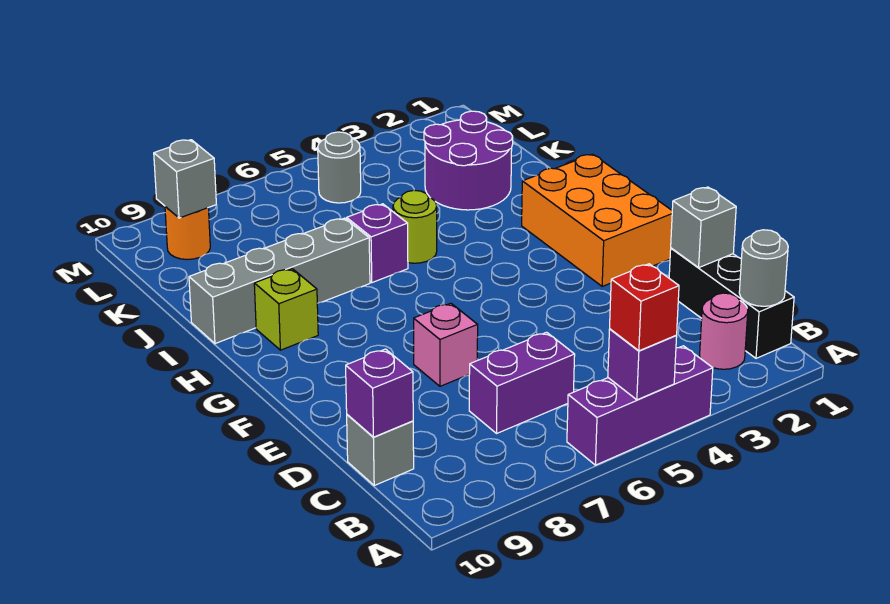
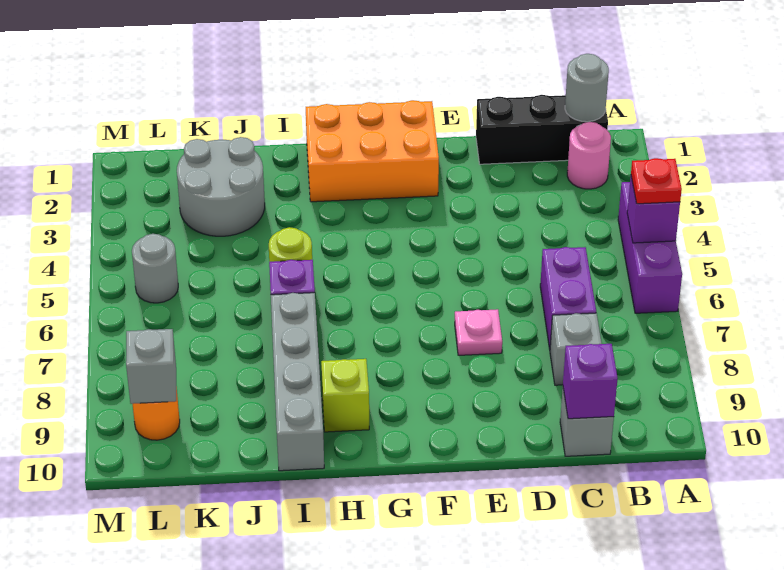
red 1x1 brick [610,264,679,351] -> red 1x1 plate [631,158,682,204]
grey 1x1 brick [671,187,736,267] -> grey 1x1 brick moved to [550,313,602,385]
pink 1x1 brick [414,303,478,386] -> pink 1x1 plate [455,309,502,355]
purple 2x2 round brick [424,111,513,210] -> grey 2x2 round brick [177,137,265,236]

